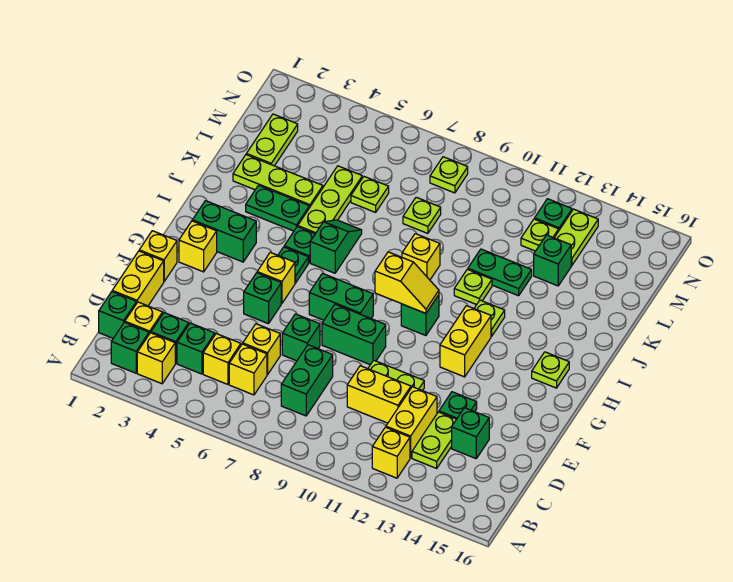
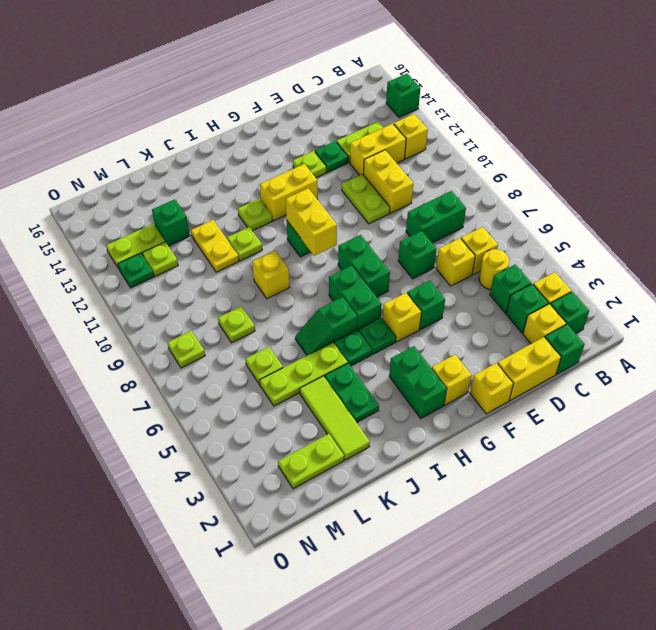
yellow 1x1 brick [203,334,241,384] -> yellow 1x1 round brick [479,249,509,290]
green 1x1 brick [452,408,489,458] -> green 1x1 brick moved to [386,74,420,118]
green 1x2 brick [322,304,386,365] -> green 1x2 brick moved to [329,265,382,331]
yellow 1x2 slope [375,252,439,313] -> yellow 1x2 brick [286,188,337,256]
lime 1x1 plate [532,352,569,388] -> lime 1x1 plate moved to [293,151,326,178]
lime 1x3 plate [233,155,323,208] -> lime 1x3 tile [300,376,370,460]
green 1x2 plate [468,249,532,296] -> yellow 1x2 plate [191,220,239,272]

